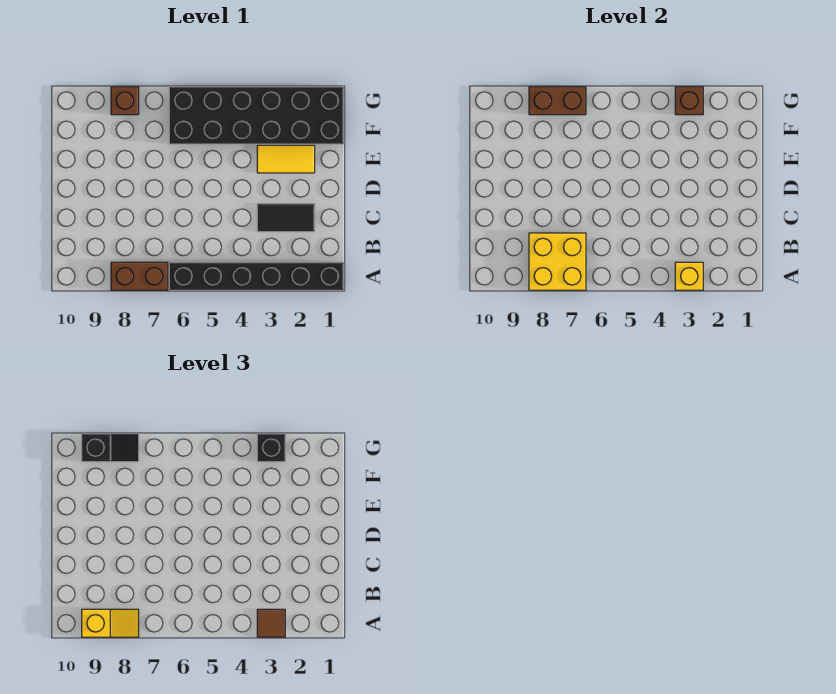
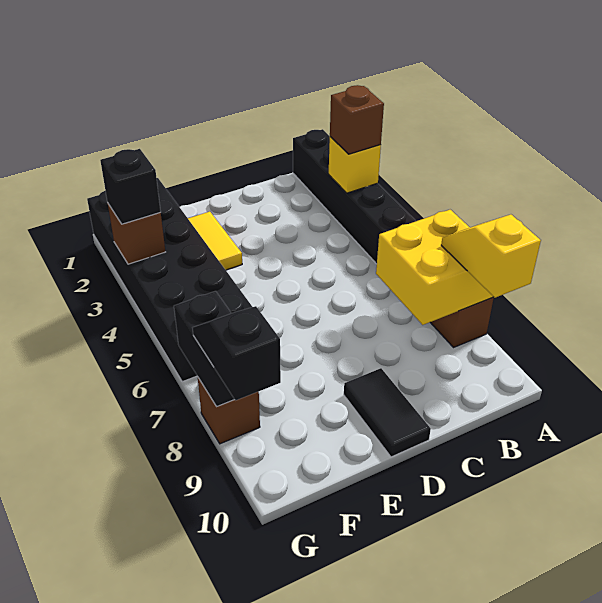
brown 1x1 tile [257,609,285,637] -> brown 1x1 brick [330,85,384,154]
black 1x2 tile [257,204,315,232] -> black 1x2 tile moved to [344,368,431,457]
brown 1x2 brick [529,87,586,115] -> black 1x2 brick [174,291,234,407]

